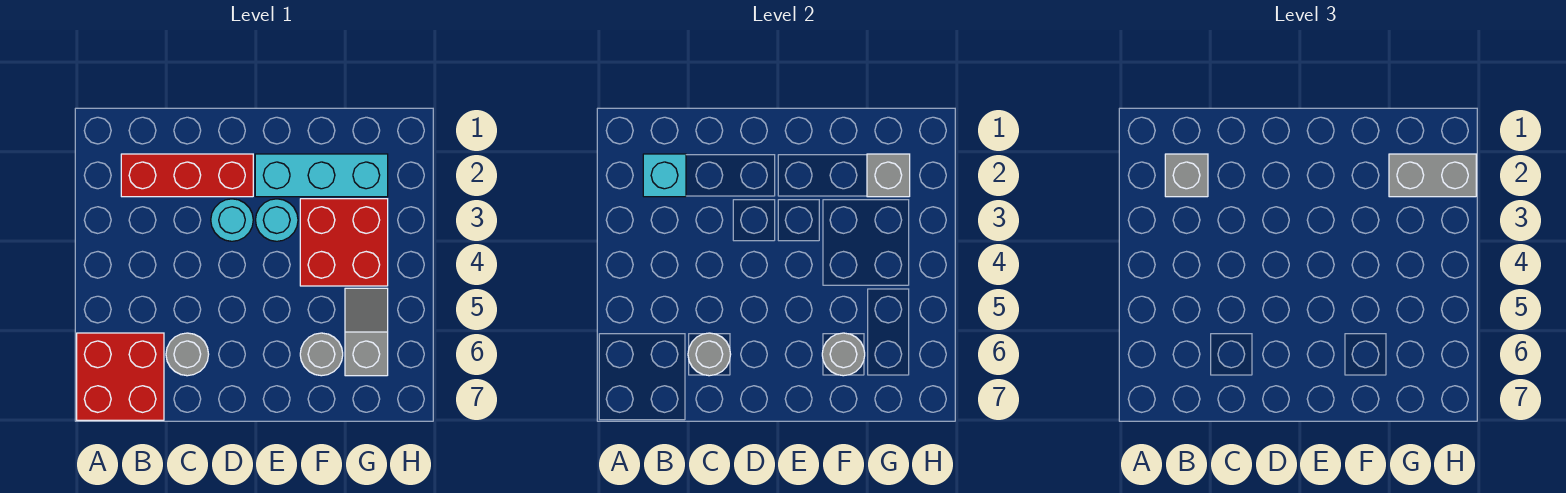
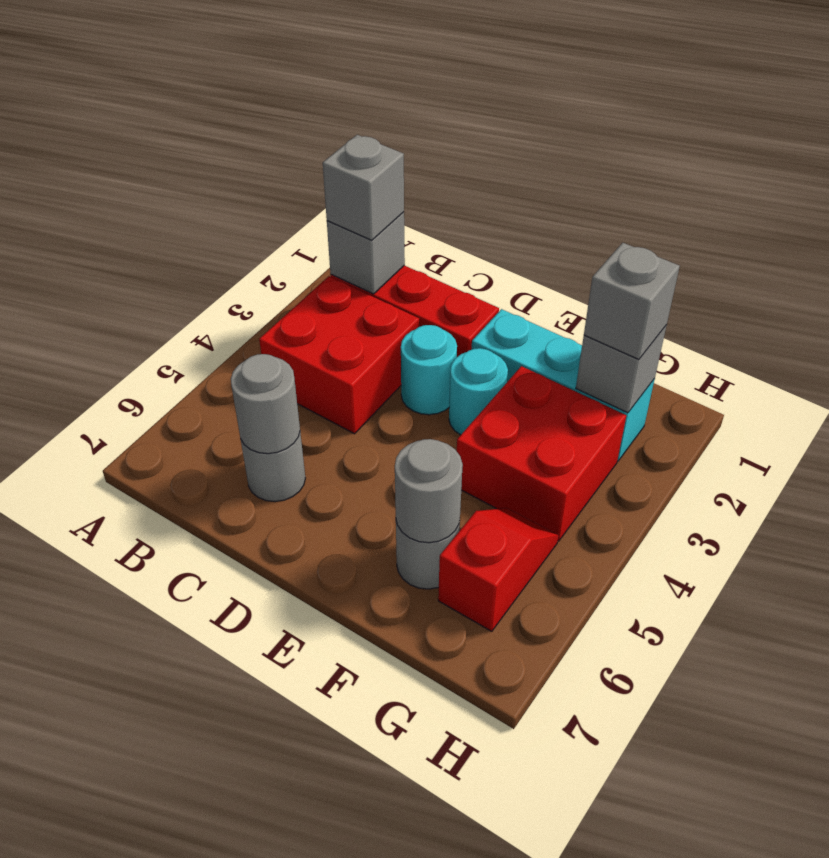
red 2x2 brick [77,333,164,420] -> red 2x2 brick moved to [259,276,419,434]
cyan 1x1 brick [643,154,686,197] -> grey 1x1 brick [327,212,405,294]
grey 1x2 brick [1389,154,1476,197] -> grey 1x1 brick [584,243,680,360]
grey 1x2 slope [345,288,388,376] -> red 1x2 slope [438,508,558,631]

